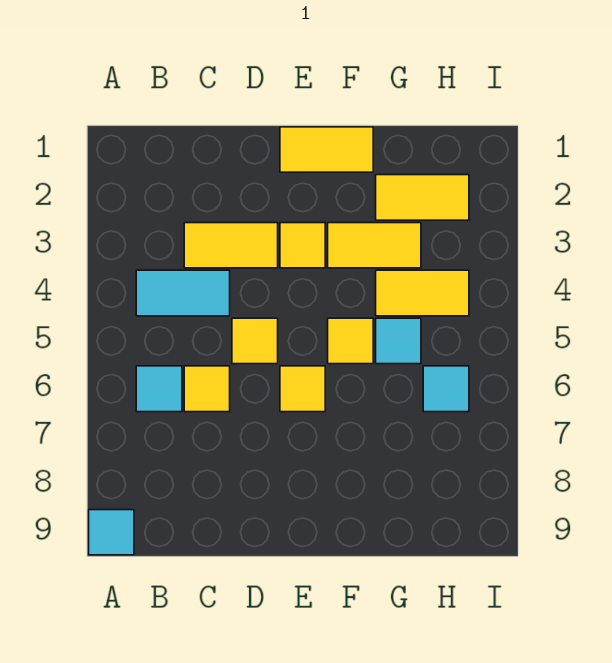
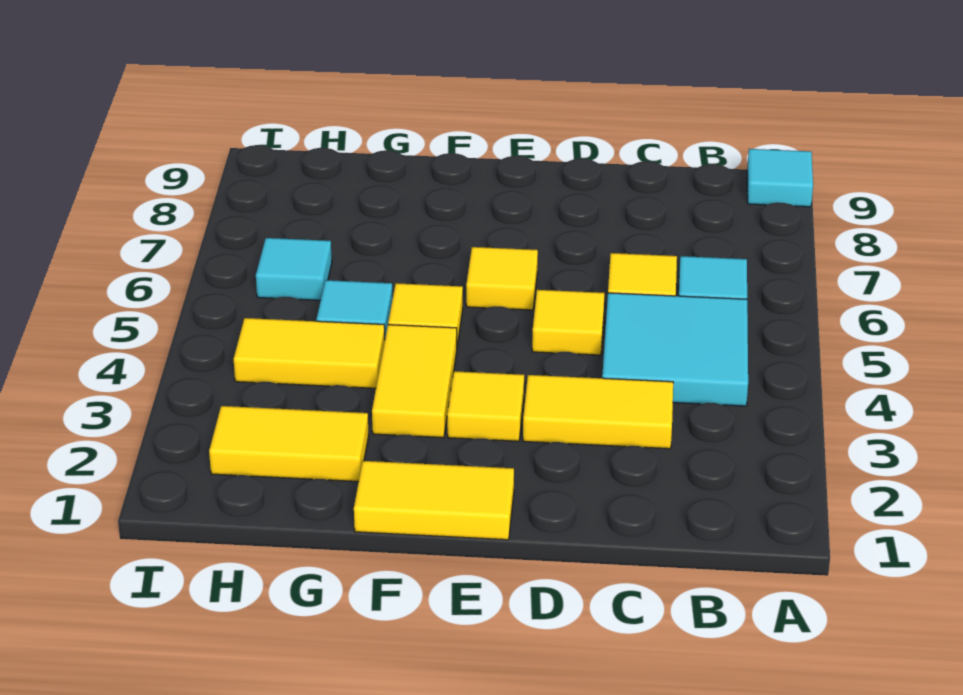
cyan 1x2 tile [136,270,230,316] -> cyan 2x2 tile [602,293,748,406]
yellow 1x2 tile [328,223,421,268] -> yellow 1x2 tile turned to [372,325,457,438]

